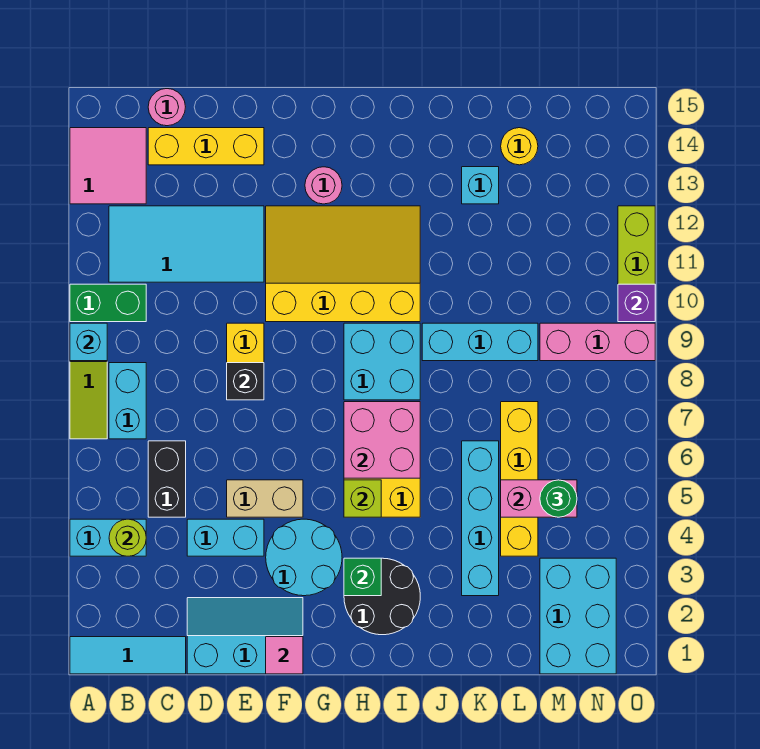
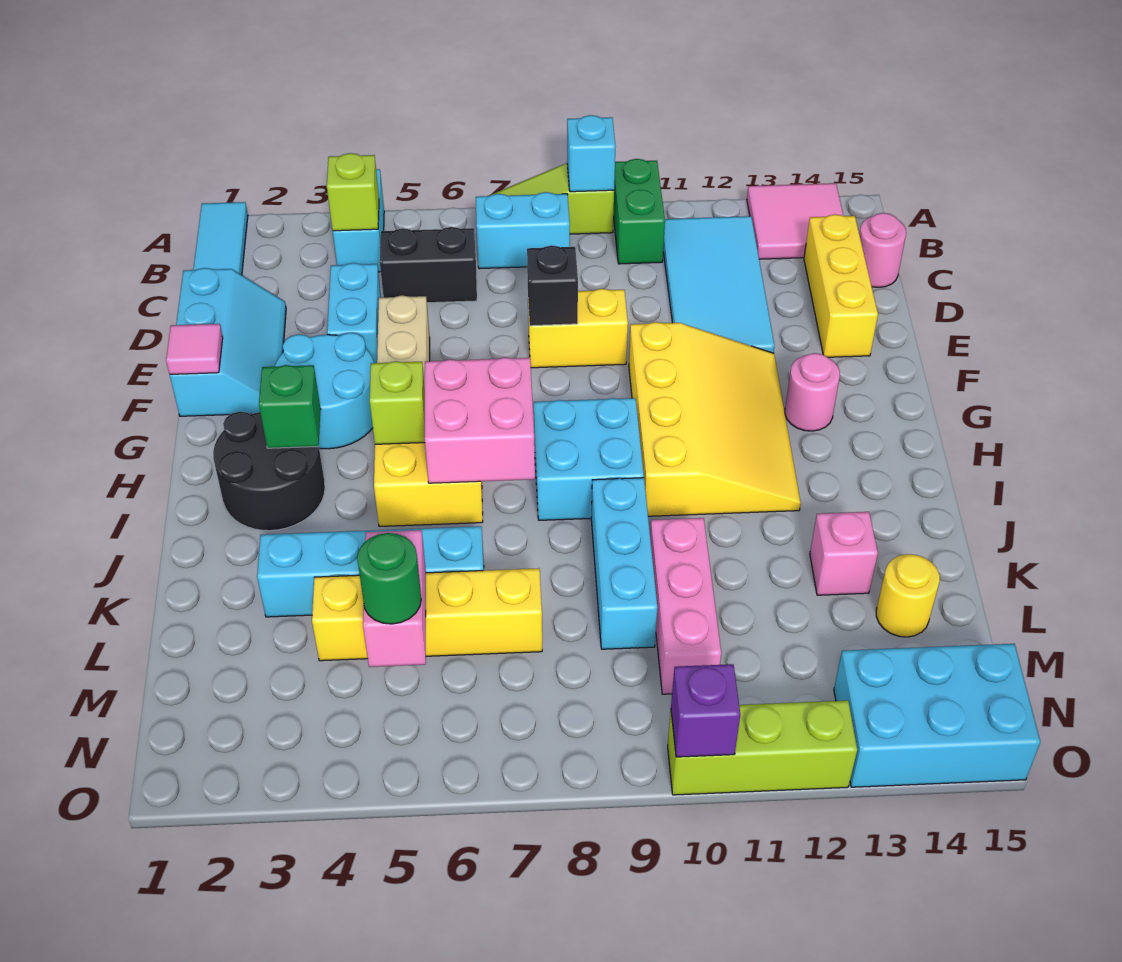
lime 1x1 round brick [109,519,146,556] -> lime 1x1 brick [327,153,379,231]
cyan 1x1 brick [462,167,499,204] -> pink 1x1 brick [810,512,878,595]
cyan 2x3 brick [540,558,616,674] -> cyan 2x3 brick moved to [834,644,1040,787]
pink 1x3 brick [540,323,655,361] -> pink 1x3 brick moved to [650,518,721,694]

